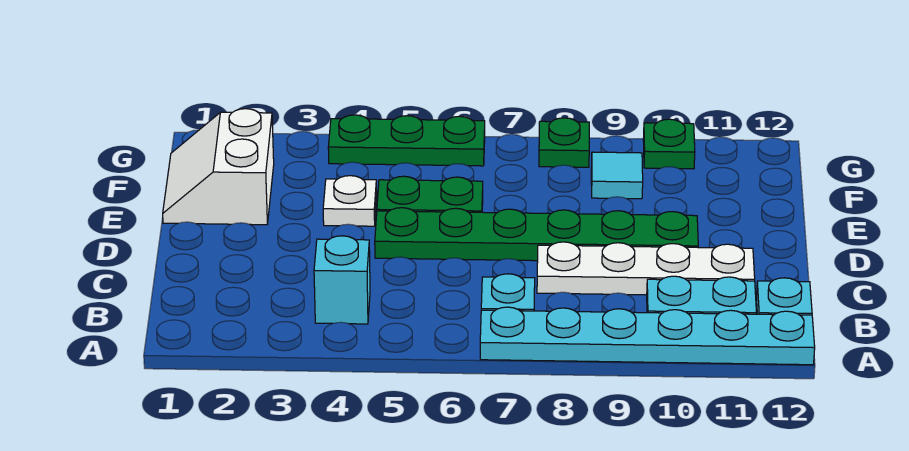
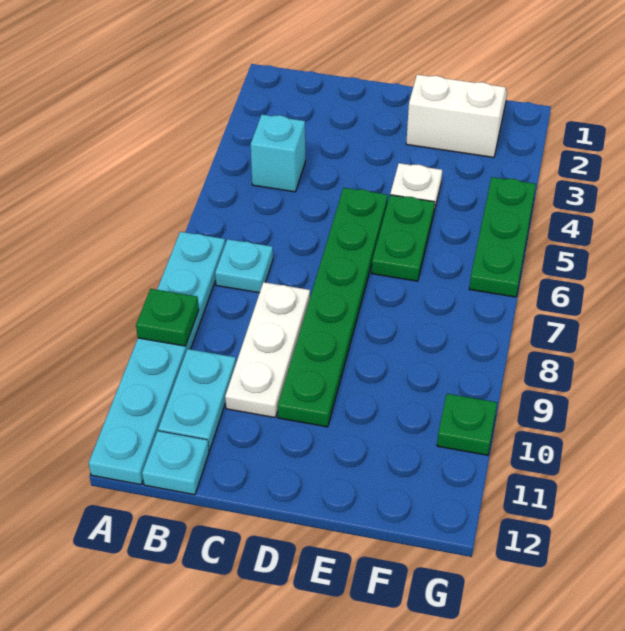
white 1x4 plate [537,242,755,295] -> white 1x3 plate [225,282,310,418]
cyan 1x1 tile [591,152,643,199] -> none
green 1x1 plate [539,118,589,167] -> green 1x1 plate moved to [136,289,199,346]

